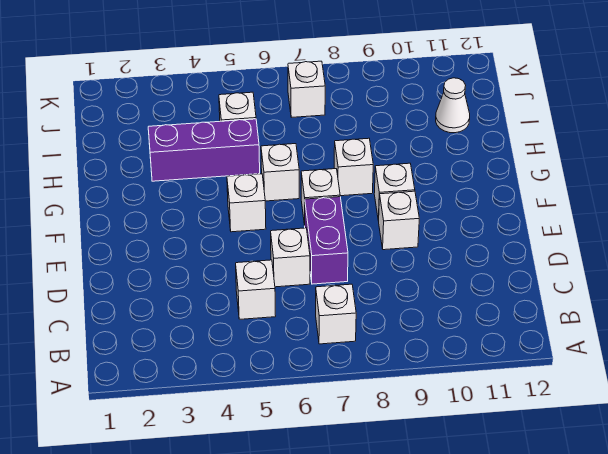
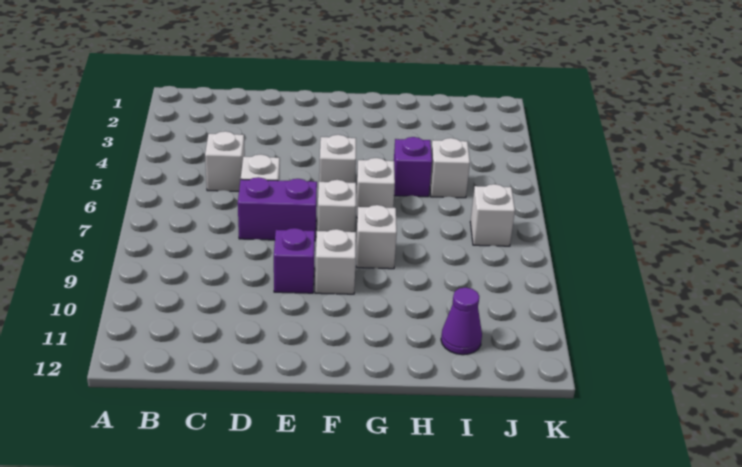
white 1x1 brick [316,284,356,344] -> none
white 1x1 brick [379,191,419,250] -> purple 1x1 brick [274,228,315,293]
purple 1x3 brick [148,119,260,181] -> purple 1x1 brick [394,137,432,197]
white 1x1 cone [436,78,470,133] -> purple 1x1 cone [441,287,482,355]

